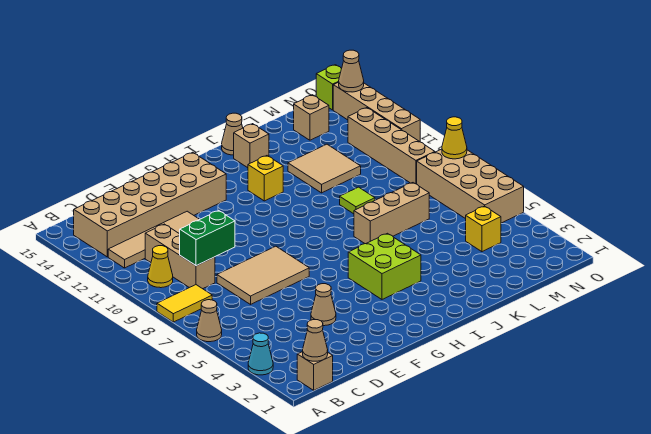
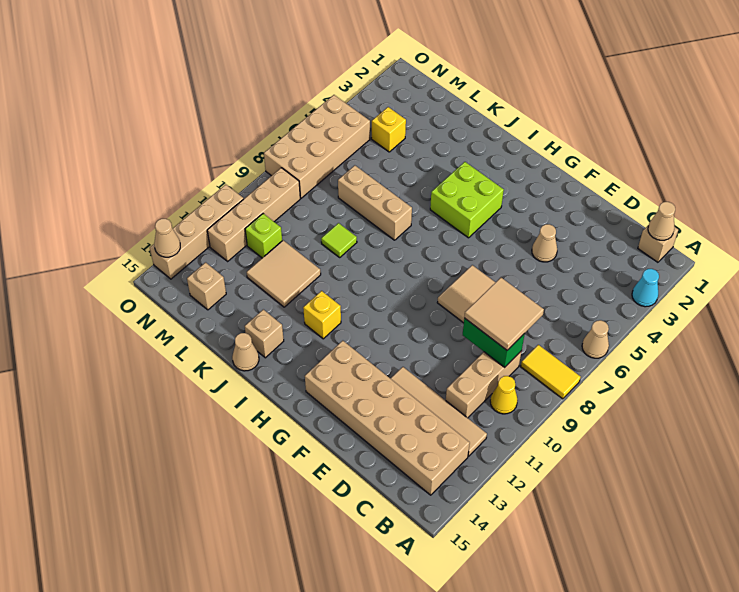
none -> tan 2x2 tile [464,278,544,350]
yellow 1x1 cone [442,117,467,159] -> none
lime 1x1 brick [316,65,341,110] -> lime 1x1 brick moved to [245,214,282,258]

